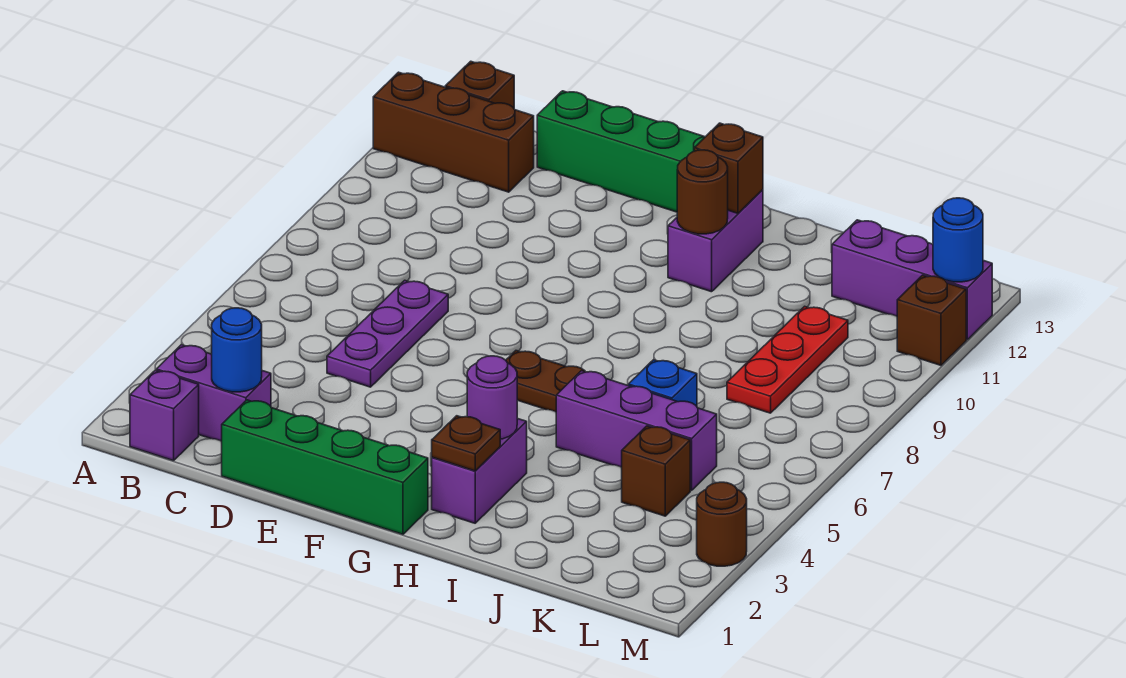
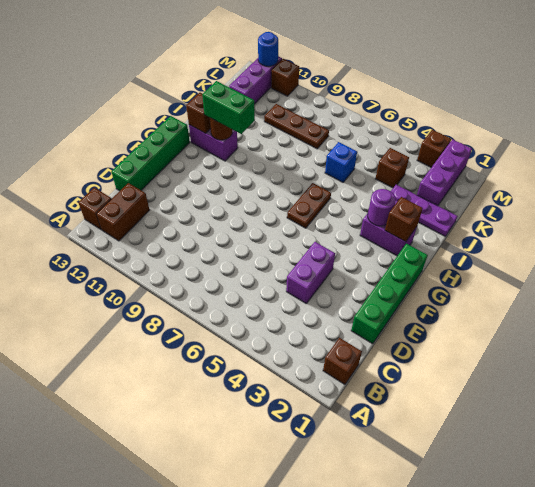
brown 1x3 brick [373,72,534,192] -> brown 1x2 brick [96,183,149,241]
purple 1x1 brick [130,370,199,461] -> brown 1x1 brick [323,338,362,384]
purple 1x2 brick [156,345,271,441] -> purple 1x2 brick moved to [286,242,335,303]
blue 1x1 round brick [212,308,262,392] -> none
purple 1x3 plate [327,280,448,387] -> purple 1x3 plate moved to [391,185,458,236]
brown 1x1 plate [432,416,500,471] -> brown 1x1 brick [385,197,423,242]
none -> green 1x2 brick [202,81,255,134]
purple 1x3 brick [556,371,717,490] -> purple 1x3 brick moved to [417,139,472,206]
red 1x3 plate [727,306,848,413] -> brown 1x3 plate [264,104,329,149]
brown 1x1 round brick [697,482,747,566] -> brown 1x1 brick [417,130,451,168]

